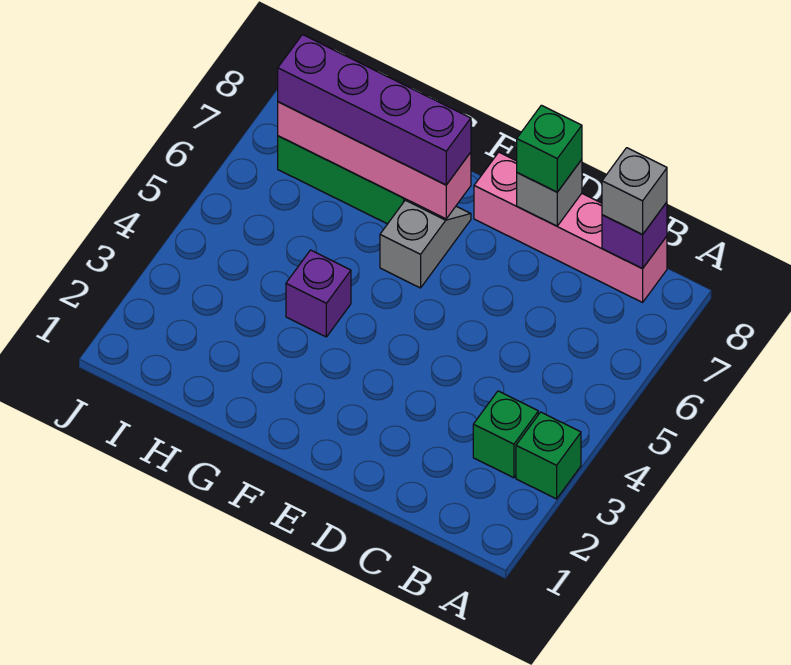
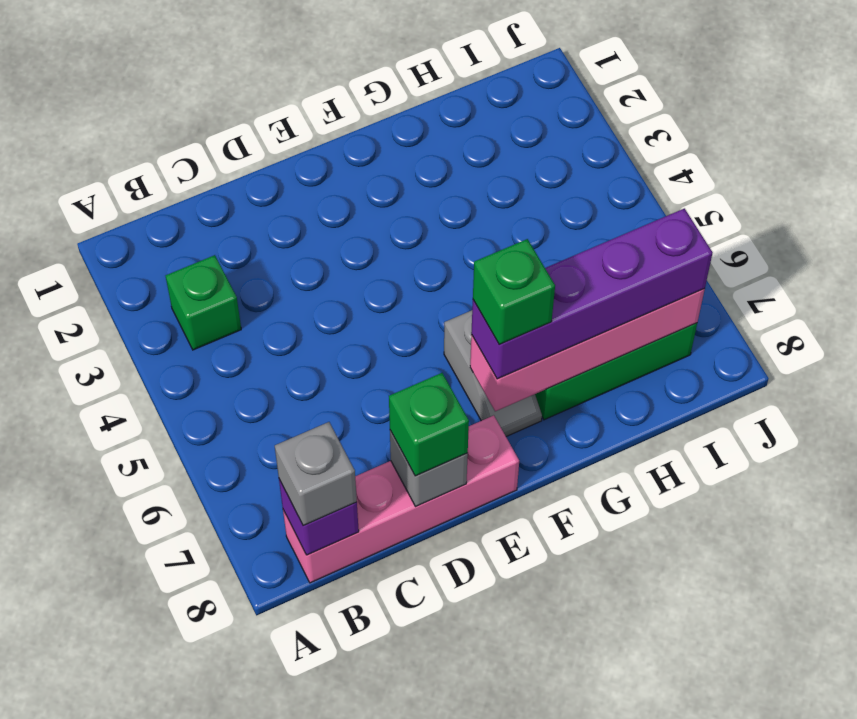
green 1x1 brick [516,412,581,499] -> green 1x1 brick moved to [473,239,555,345]
purple 1x1 brick [286,250,351,337] -> none

